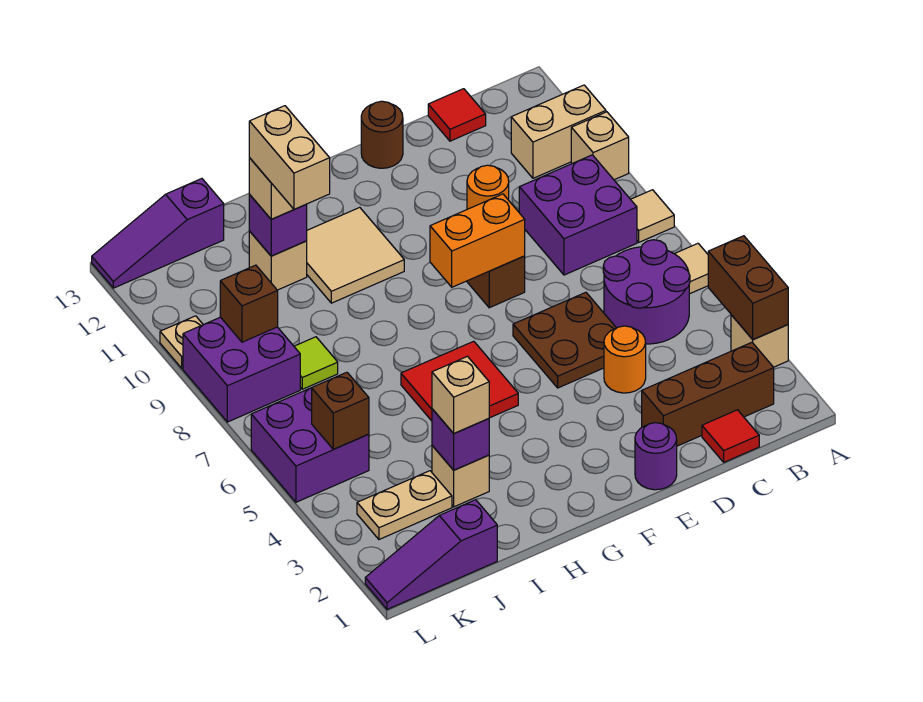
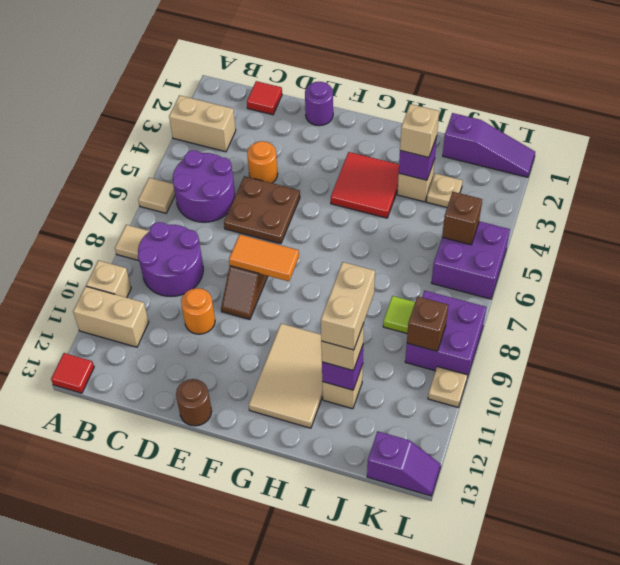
tan 1x1 brick [731,315,788,367] -> tan 1x2 brick [169,95,236,152]
brown 1x2 brick [708,236,788,340] -> none
brown 1x3 brick [642,342,774,446] -> none
purple 2x2 brick [519,155,637,275] -> purple 2x2 round brick [138,222,203,296]
red 1x1 tile [428,89,486,141] -> red 1x1 tile moved to [51,353,94,393]
orange 1x2 brick [430,194,525,287] -> orange 1x2 tile [229,235,299,281]
red 2x2 tile [401,341,518,421] -> red 2x2 tile moved to [331,152,399,218]
tan 2x2 tile [307,207,404,303] -> tan 2x3 tile [249,324,323,428]
tan 1x2 plate [357,471,452,539] -> tan 1x1 plate [427,173,463,207]
purple 1x3 slope [92,179,224,288] -> purple 1x2 slope [367,431,441,496]

